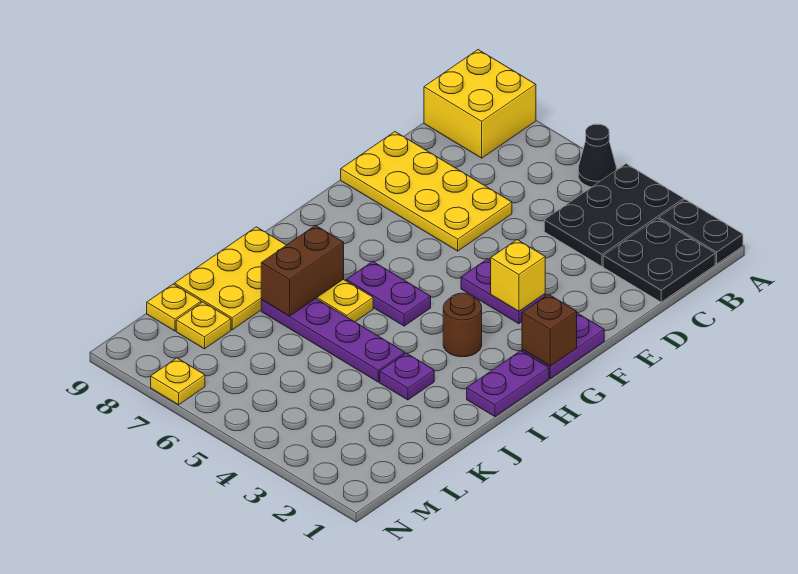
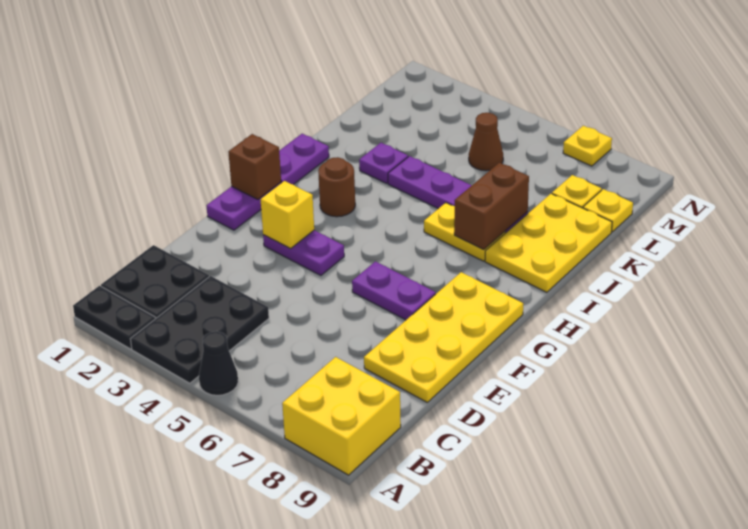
yellow 2x4 plate [341,132,512,251] -> yellow 2x4 plate turned to [364,272,523,402]
purple 1x2 plate [346,262,431,326] -> purple 1x2 plate moved to [352,261,436,320]
none -> brown 1x1 cone [469,113,503,171]

